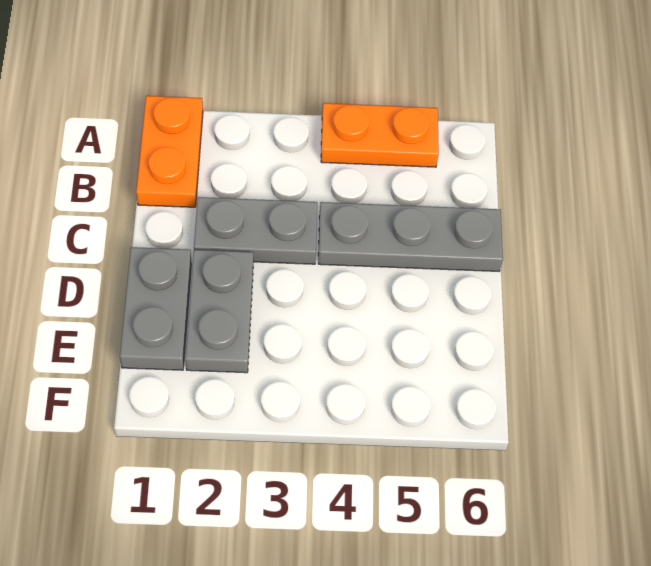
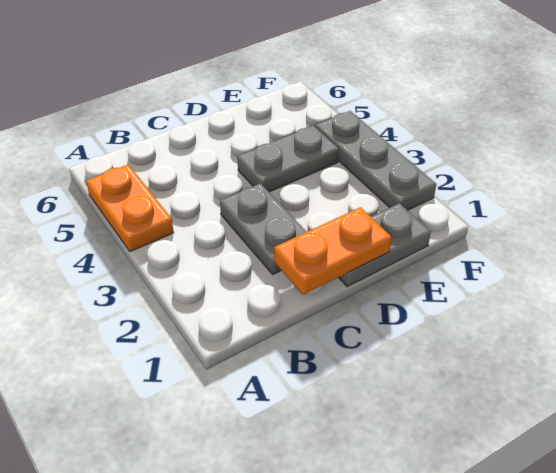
orange 1x2 plate [136,96,203,207] -> orange 1x2 plate moved to [274,207,392,295]
grey 1x3 plate [318,202,503,271] -> grey 1x3 plate moved to [315,111,436,211]
grey 1x2 plate [185,250,253,373] -> grey 1x2 plate moved to [237,126,339,192]

